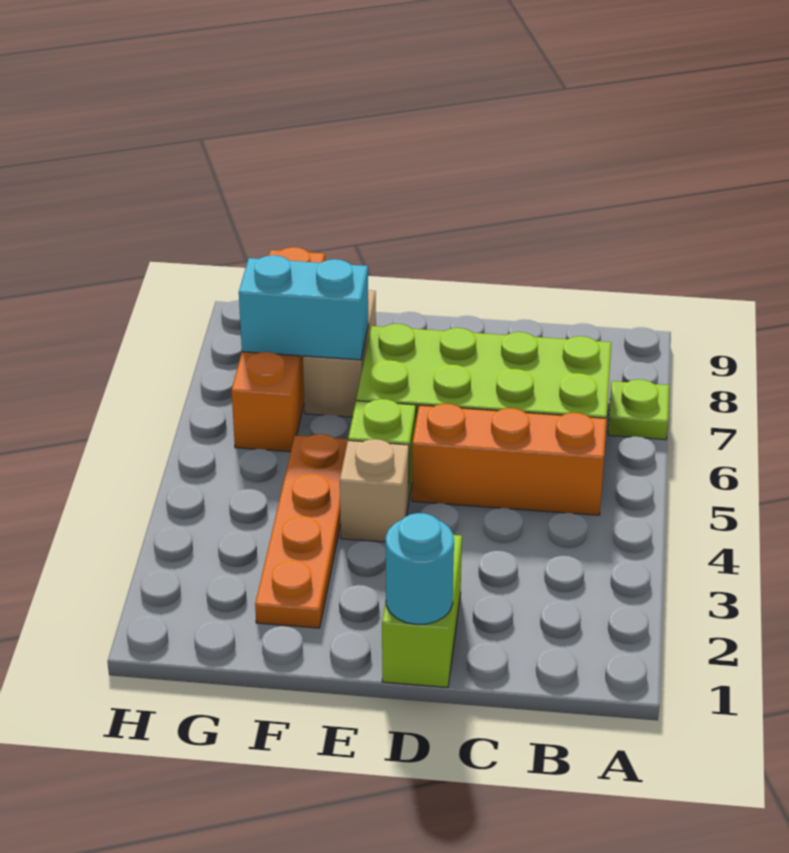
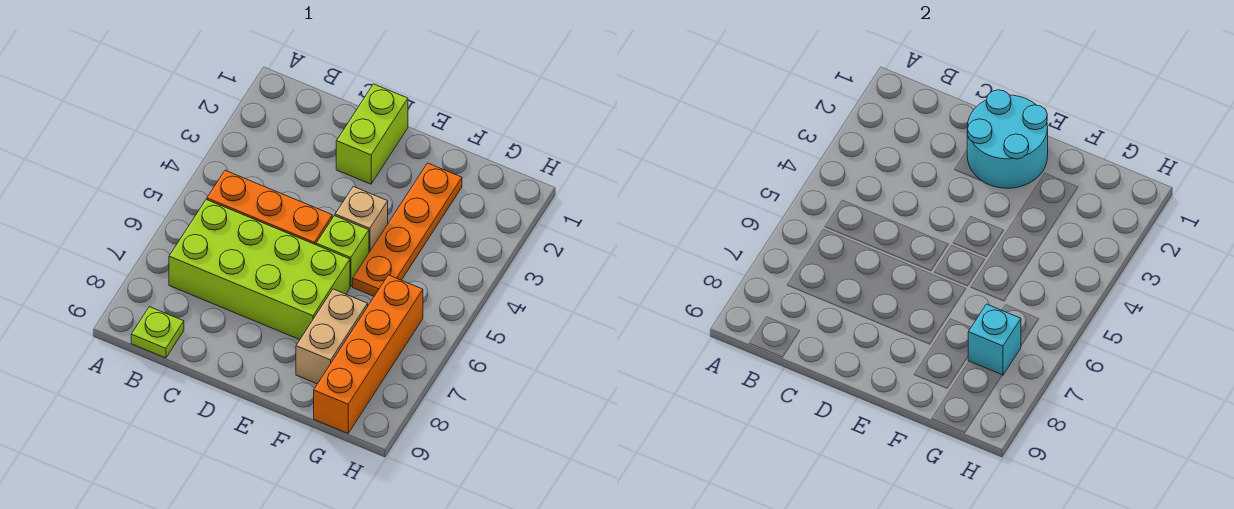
lime 1x1 plate [608,379,669,440] -> lime 1x1 plate moved to [131,307,184,358]
cyan 1x1 round brick [386,513,454,624] -> cyan 2x2 round brick [967,90,1048,188]
cyan 1x2 brick [239,255,368,360] -> cyan 1x1 brick [968,304,1021,375]

